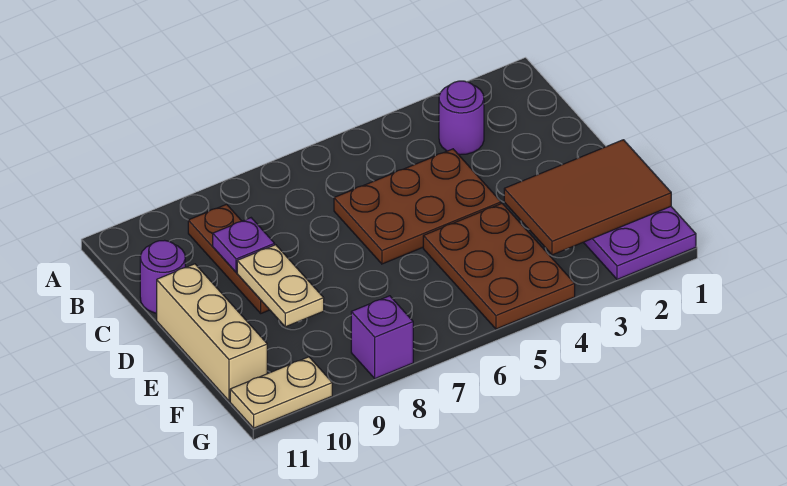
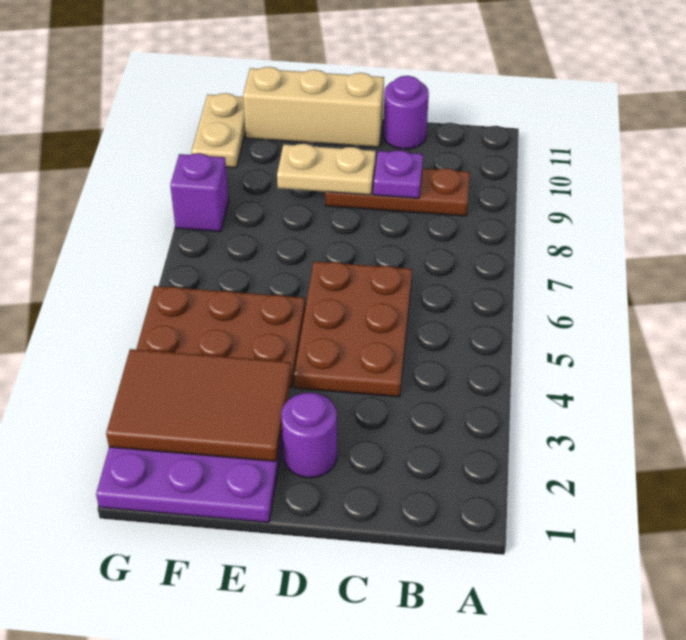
purple 1x1 round brick [439,81,484,155] -> purple 1x1 round brick moved to [281,393,337,478]
brown 2x3 tile [504,140,671,255] -> brown 2x3 tile turned to [106,349,291,461]

